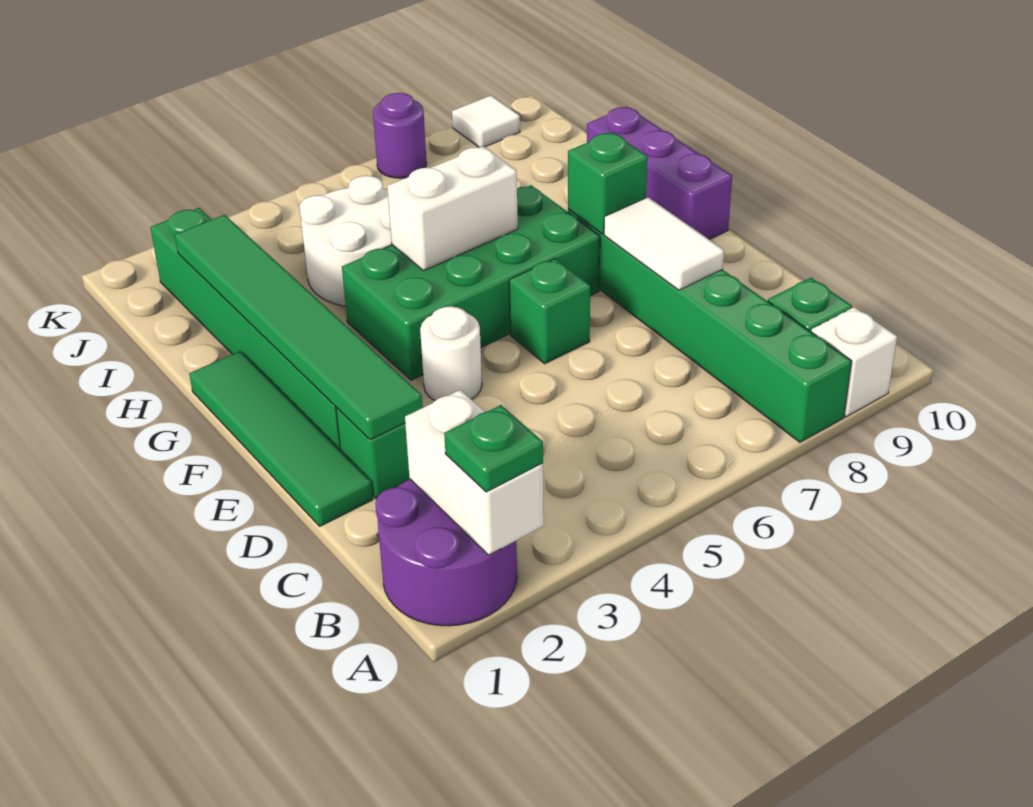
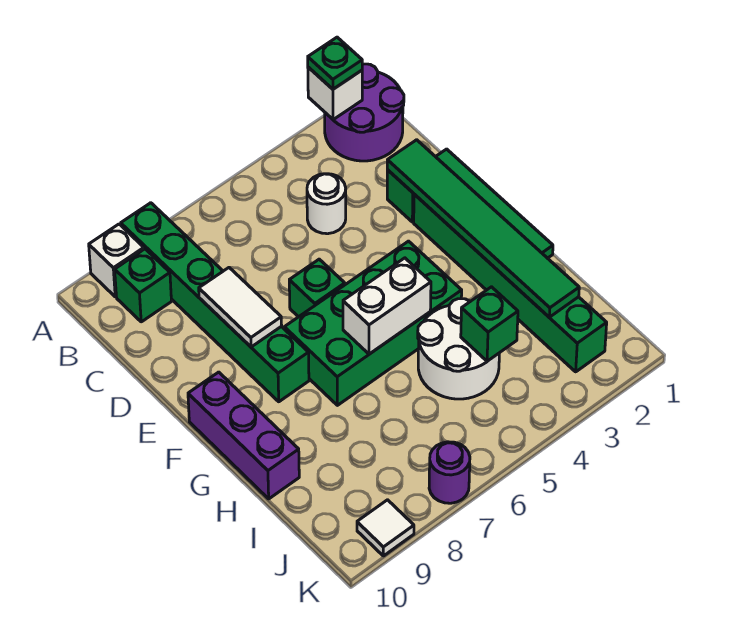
white 1x2 brick [405,390,544,555] -> white 1x1 brick [308,67,362,120]
white 1x1 round brick [420,306,482,401] -> white 1x1 round brick moved to [307,174,346,234]
green 1x1 brick [568,132,648,234] -> green 1x1 brick moved to [461,287,518,361]

